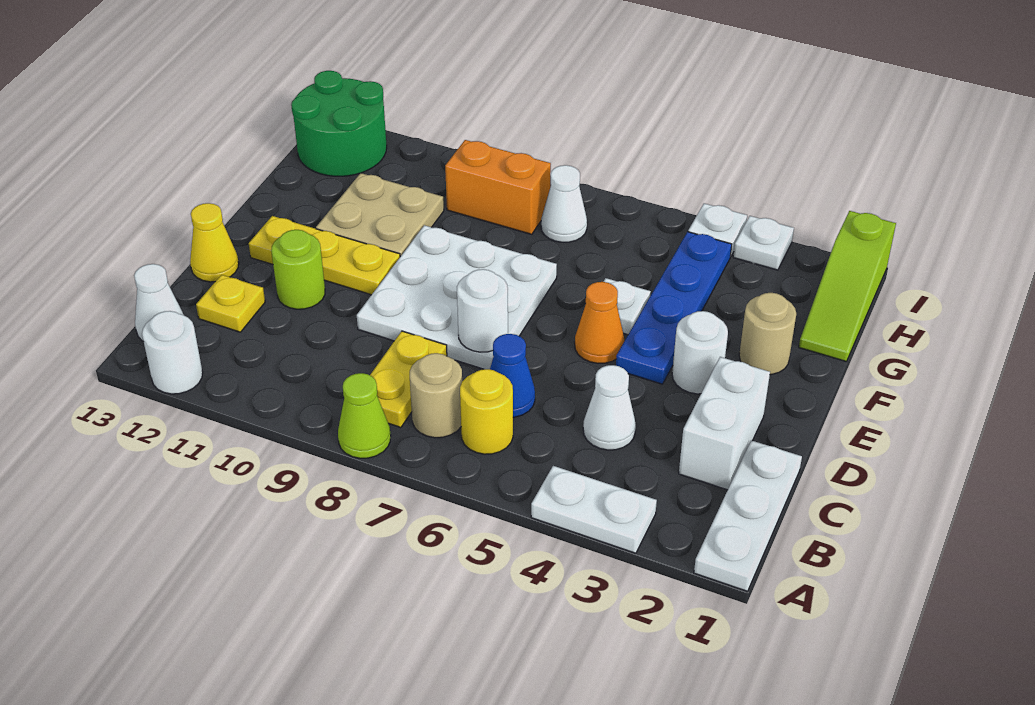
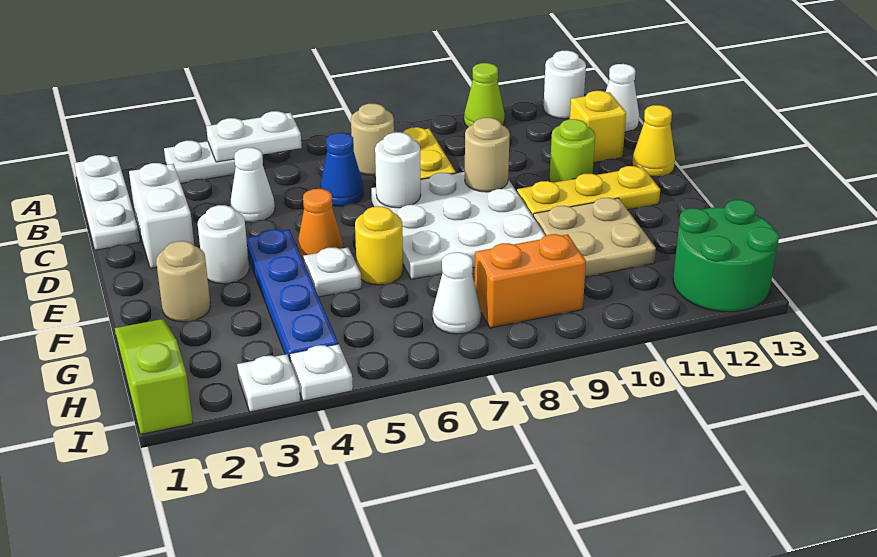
none -> white 1x2 plate [206,111,302,162]
lime 1x1 cone [338,373,391,458] -> lime 1x1 cone moved to [464,63,505,127]
yellow 1x1 round brick [460,369,513,454] -> yellow 1x1 round brick moved to [355,206,403,285]
yellow 1x1 plate [196,275,265,332] -> yellow 1x1 brick [570,91,626,163]
none -> tan 1x1 round brick [465,118,510,192]

